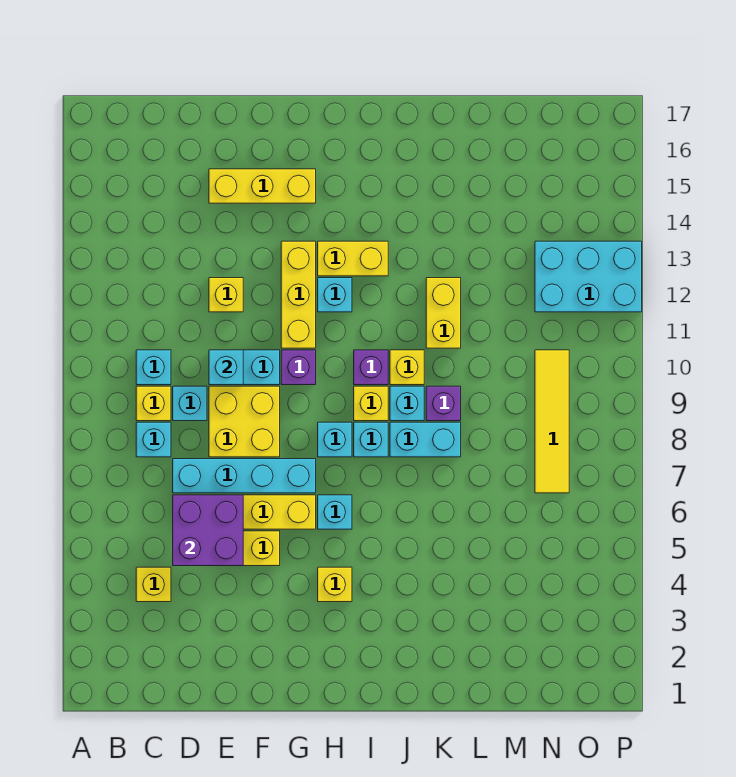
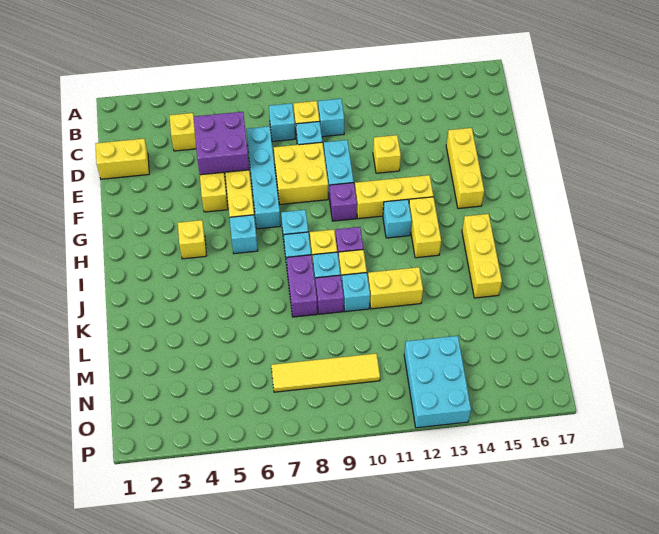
none -> yellow 1x2 brick [96,139,149,179]
cyan 1x1 brick [209,350,243,385] -> cyan 1x1 brick moved to [342,273,370,312]
none -> yellow 1x3 brick [462,214,502,298]
cyan 1x2 brick [390,422,461,457] -> purple 1x2 brick [286,255,317,317]

